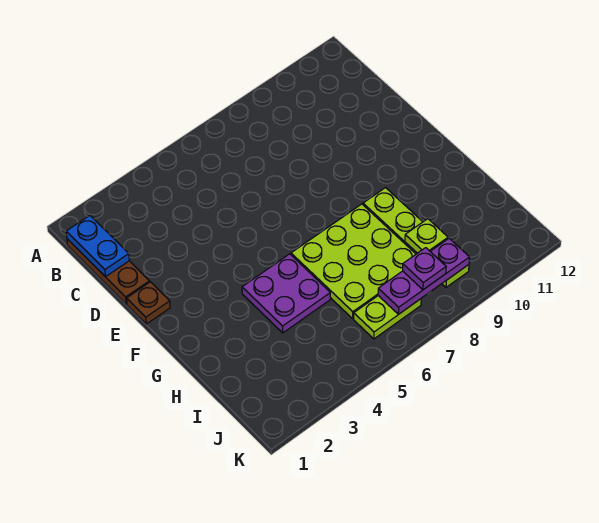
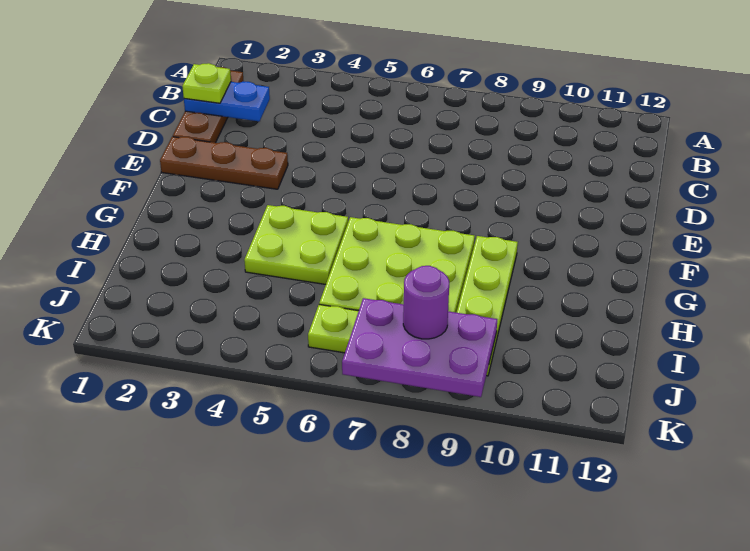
blue 1x2 plate [66,216,129,277] -> blue 1x2 plate turned to [184,82,270,121]
brown 1x1 plate [127,282,170,324] -> brown 1x3 plate [160,137,288,189]
purple 2x2 plate [242,254,330,333] -> lime 2x2 plate [244,205,348,284]
lime 1x1 plate [405,219,448,253] -> lime 1x1 plate moved to [182,63,231,103]
purple 1x3 plate [378,238,470,314] -> purple 2x3 plate [342,298,497,397]
purple 1x1 plate [403,248,446,290] -> purple 1x1 round brick [403,266,449,339]

